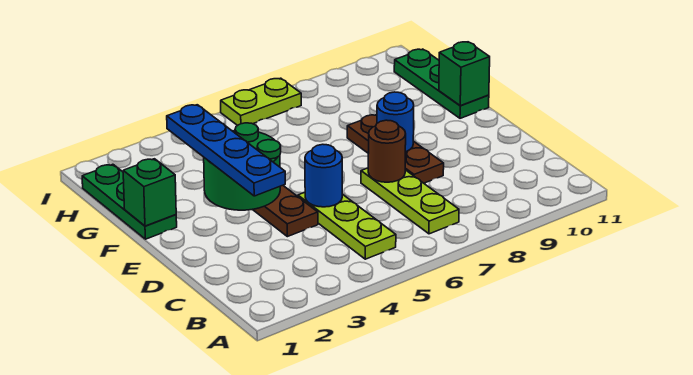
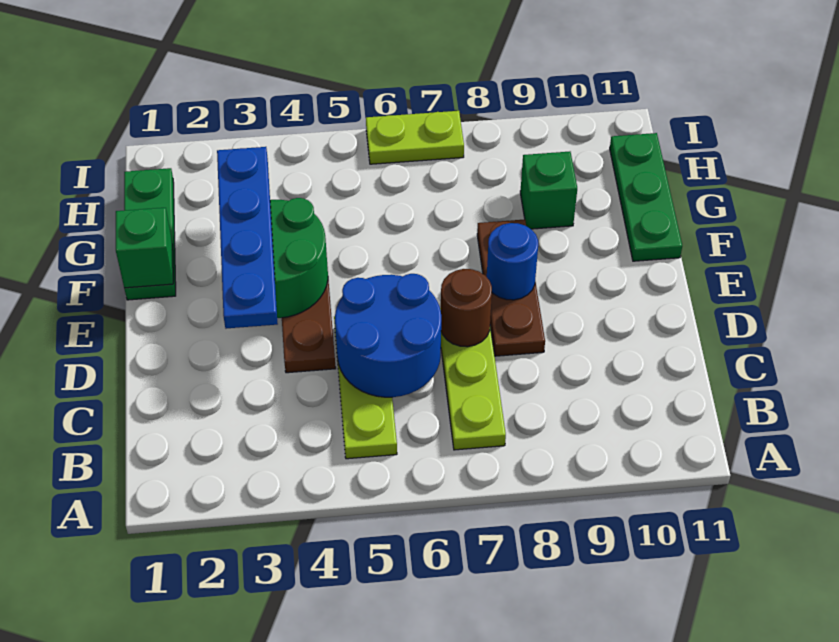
blue 1x1 round brick [305,144,342,207] -> blue 2x2 round brick [335,274,441,397]
green 1x1 brick [439,42,490,106] -> green 1x1 brick moved to [520,152,577,229]

